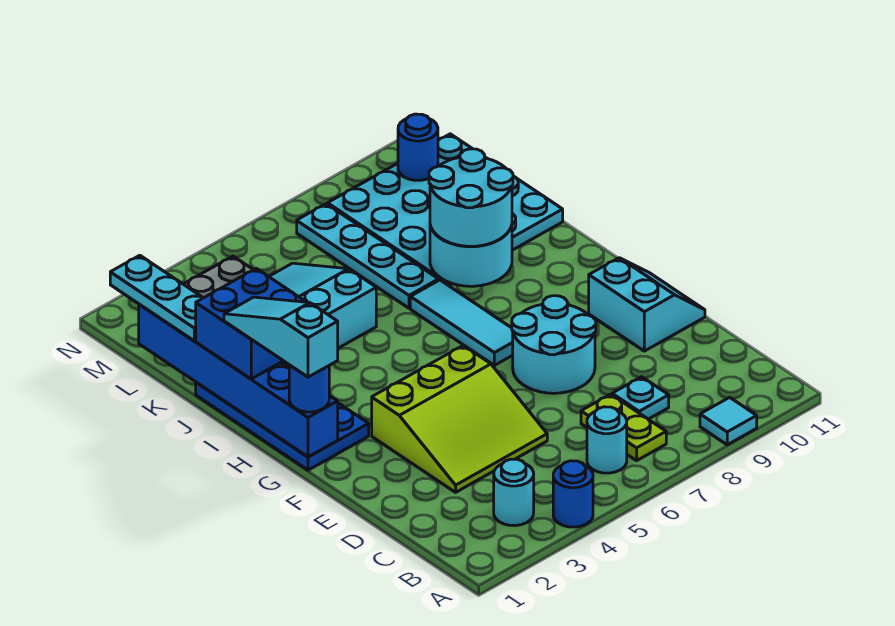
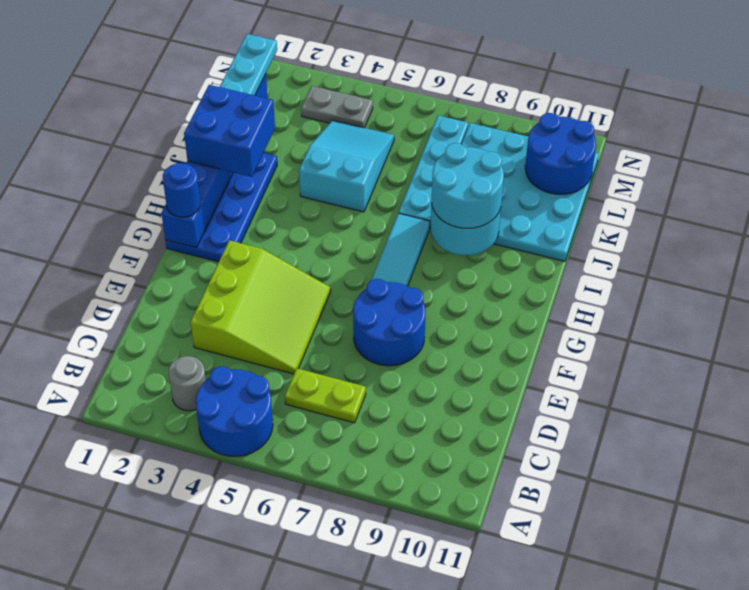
blue 1x1 round brick [553,461,593,527] -> blue 2x2 round brick [196,367,273,456]
cyan 1x1 tile [700,397,757,445] -> none
cyan 1x1 round brick [494,459,534,526] -> grey 1x1 round brick [168,356,206,411]
cyan 1x1 round brick [587,407,627,473] -> none
lime 1x2 plate [581,394,666,461] -> lime 1x2 plate turned to [285,368,366,423]
cyan 1x1 plate [612,377,669,419] -> none
lime 3x3 slope [372,346,547,492] -> lime 3x3 slope turned to [191,240,331,374]
cyan 2x2 round brick [512,296,596,393] -> blue 2x2 round brick [353,279,426,366]
cyan 2x2 slope [589,258,705,351] -> none
cyan 1x3 slope [224,297,338,377] -> none
blue 1x1 round brick [398,114,438,180] -> blue 2x2 round brick [525,113,596,194]

